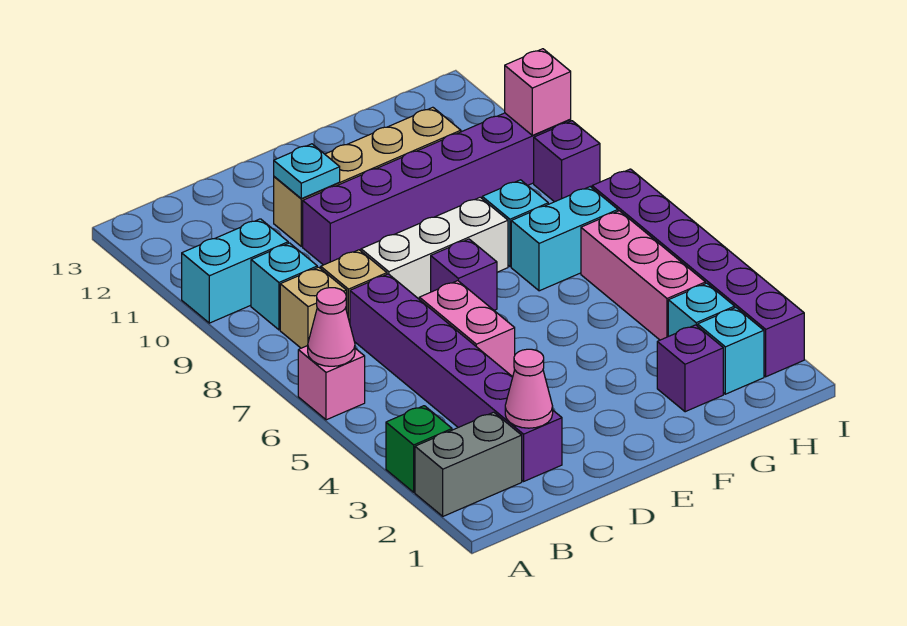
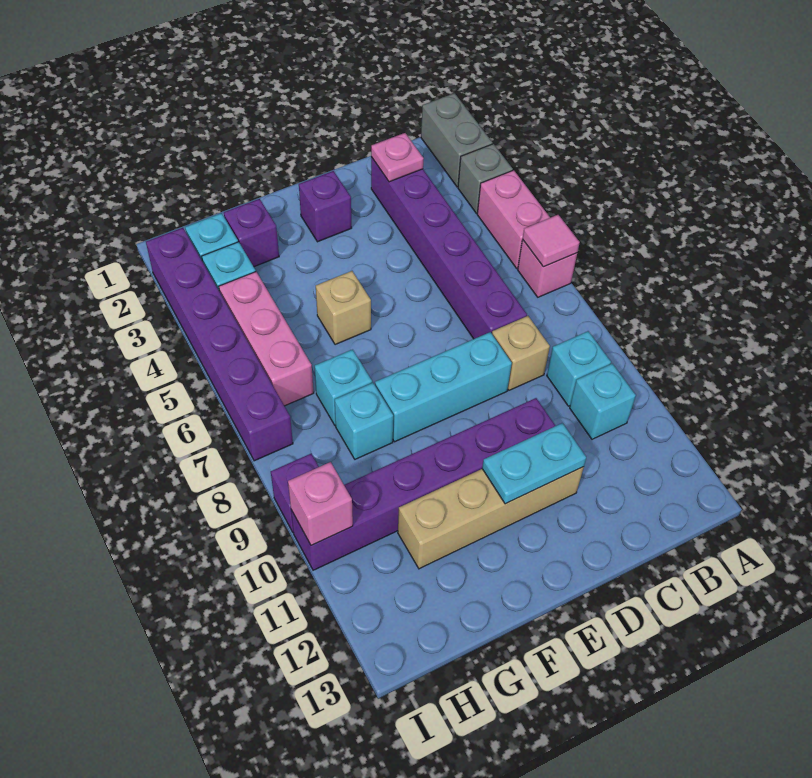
grey 1x2 brick [415,412,522,516] -> grey 1x2 brick turned to [421,93,493,187]
green 1x1 brick [386,406,452,492] -> grey 1x1 brick [458,144,513,213]
pink 1x1 cone [308,288,355,366] -> pink 1x1 tile [523,215,580,267]
cyan 1x2 brick [182,219,288,323] -> cyan 1x1 brick [570,364,636,439]
tan 1x1 brick [280,267,347,348] -> tan 1x1 brick moved to [316,271,371,345]
pink 1x1 cone [505,349,553,428] -> pink 1x1 plate [371,133,424,182]
pink 1x2 brick [419,281,515,376] -> pink 1x2 brick moved to [477,170,550,268]
white 1x3 brick [361,197,508,299] -> cyan 1x3 brick [375,332,512,442]
cyan 1x1 plate [274,144,340,199] -> cyan 1x2 plate [482,423,586,504]
purple 1x1 brick [431,239,497,310] -> purple 1x1 brick moved to [299,171,351,242]
cyan 1x2 brick [511,187,618,291] -> cyan 1x1 brick [315,350,372,425]

